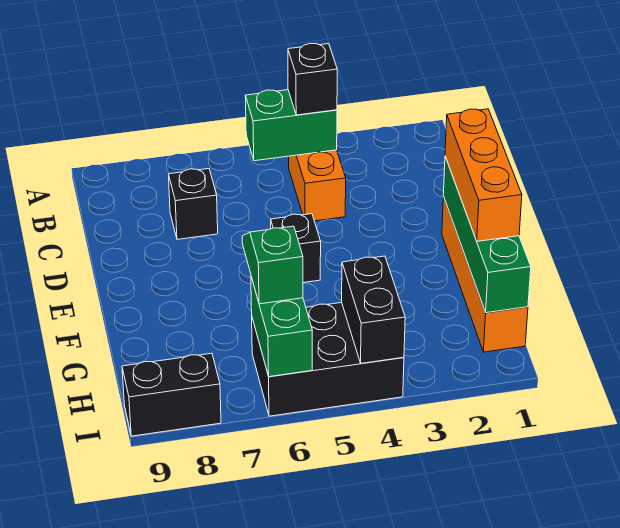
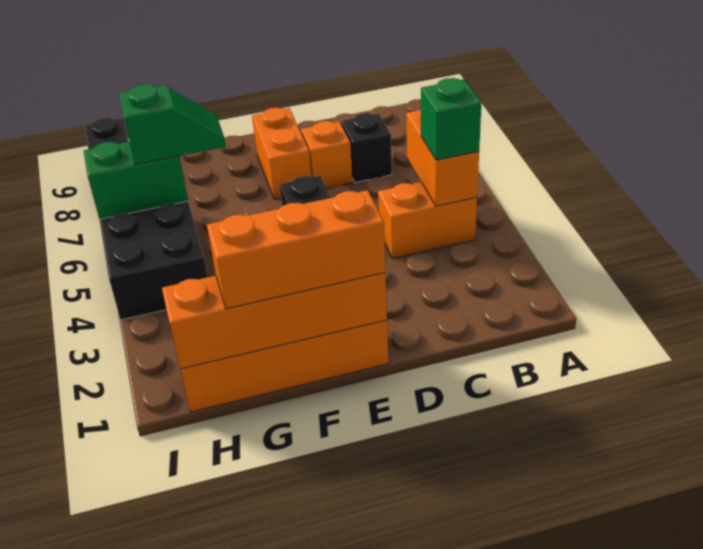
green 1x2 brick [245,90,337,161] -> orange 1x2 brick [406,110,479,206]
black 1x1 brick [288,44,337,115] -> green 1x1 brick [421,78,481,160]
none -> orange 1x1 brick [301,121,353,189]
green 1x4 brick [443,157,531,313] -> orange 1x4 brick [162,273,387,369]
none -> orange 1x2 brick [252,108,311,199]
black 1x2 brick [342,256,405,363] -> none

